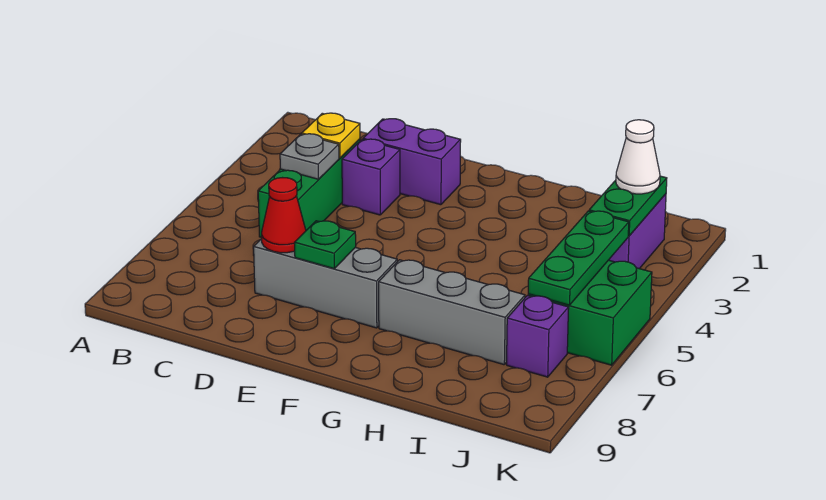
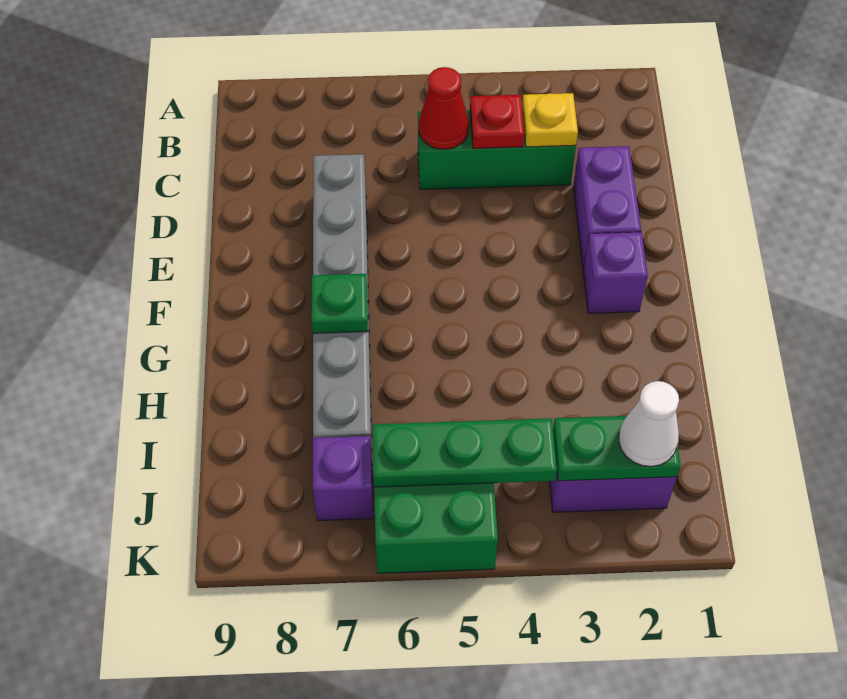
grey 1x1 plate [280,134,339,179] -> red 1x1 plate [470,95,524,148]
purple 1x1 brick [342,139,400,215] -> purple 1x1 brick moved to [583,232,648,313]
red 1x1 cone [262,178,306,253] -> red 1x1 cone moved to [419,67,469,149]
green 1x1 plate [295,221,356,269] -> green 1x1 plate moved to [311,274,368,333]

